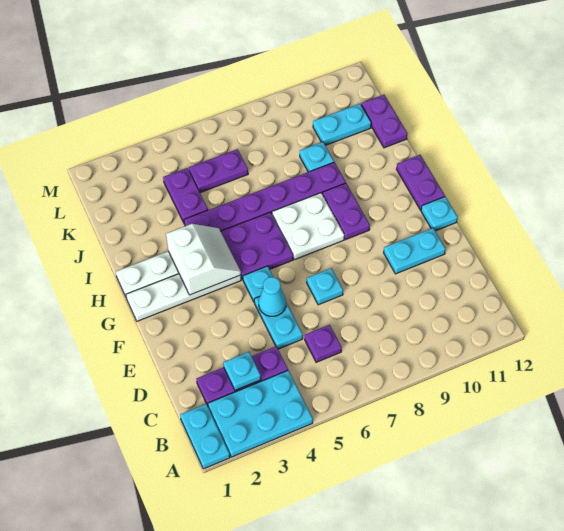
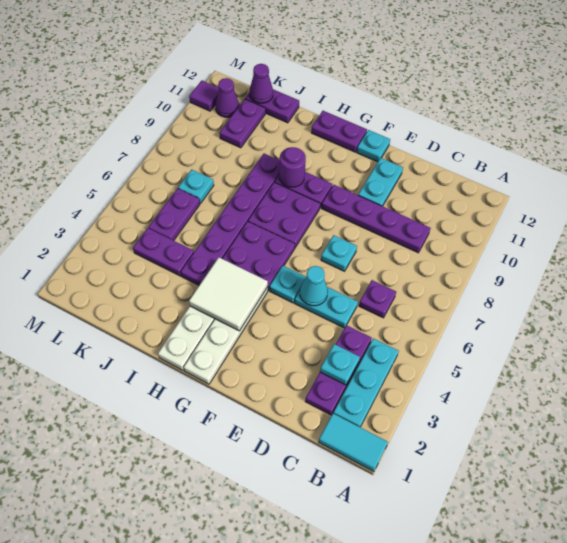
cyan 1x2 plate [180,404,230,469] -> cyan 1x2 tile [319,414,388,472]
cyan 2x3 plate [208,370,313,457] -> cyan 1x3 plate [333,338,399,427]
none -> purple 1x4 plate [322,185,431,253]
white 2x2 slope [166,224,241,295] -> white 2x2 tile [189,257,268,331]
white 2x2 plate [272,193,344,260] -> purple 2x2 plate [248,182,320,247]
none -> purple 1x1 round brick [279,147,306,187]
cyan 1x1 plate [300,142,334,172] -> cyan 1x1 plate moved to [178,170,214,203]
cyan 1x2 plate [313,104,371,145] -> purple 1x2 plate [219,99,265,148]
none -> purple 1x1 cone [249,64,273,103]
none -> purple 1x1 cone [216,78,239,117]
none -> purple 1x1 tile [189,81,219,111]

